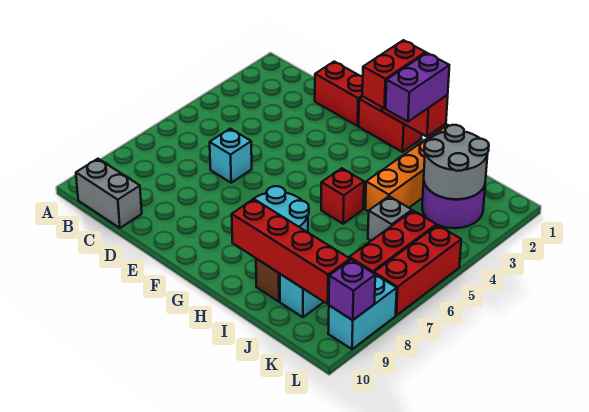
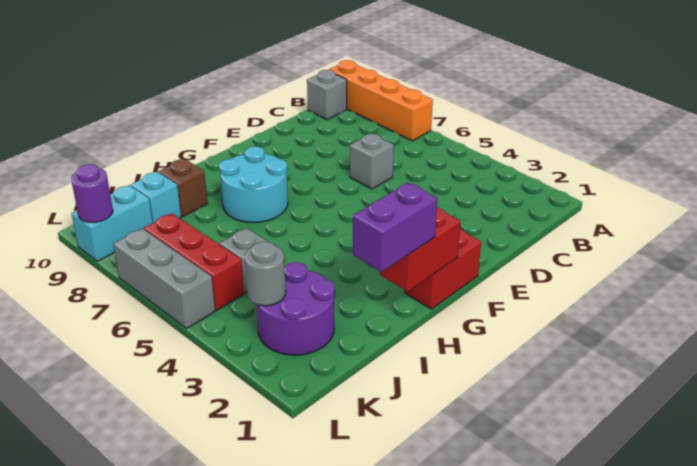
grey 1x2 brick [76,159,142,228] -> grey 1x1 brick [307,70,347,120]
red 1x2 brick [315,62,363,126] -> none
cyan 1x1 brick [210,129,252,183] -> grey 1x1 brick [350,134,394,189]
red 1x2 brick [362,40,426,108] -> none
purple 1x2 brick [386,53,449,122] -> purple 1x2 brick turned to [353,183,437,272]
red 1x1 brick [321,168,364,224] -> none
red 1x4 brick [232,199,350,304] -> none
orange 1x4 brick [365,125,449,212] -> orange 1x4 brick moved to [329,60,433,141]
grey 2x2 round brick [424,125,489,199] -> grey 1x1 round brick [245,242,286,306]
red 1x3 brick [374,225,461,315] -> grey 1x3 brick [113,229,215,329]
cyan 1x2 brick [328,275,397,349] -> cyan 1x2 brick turned to [71,185,153,261]
purple 1x1 brick [329,260,375,320] -> purple 1x1 round brick [71,164,113,222]

